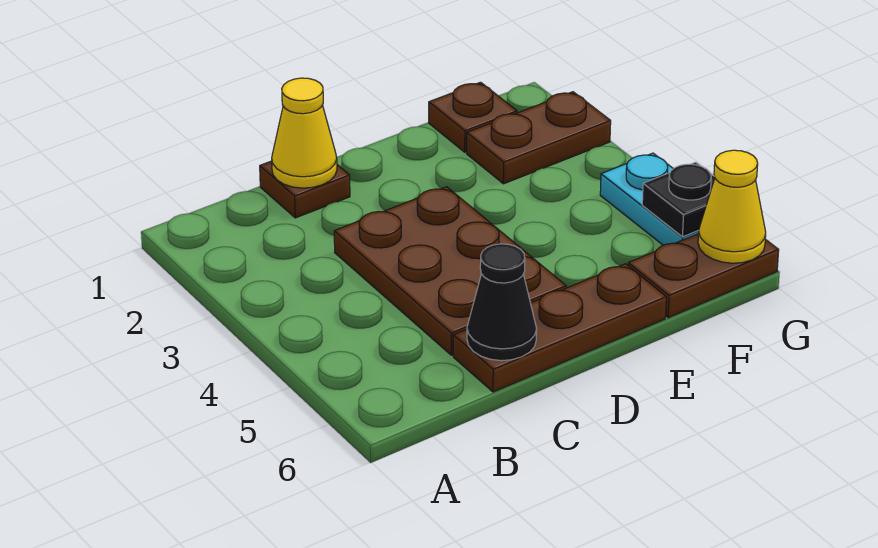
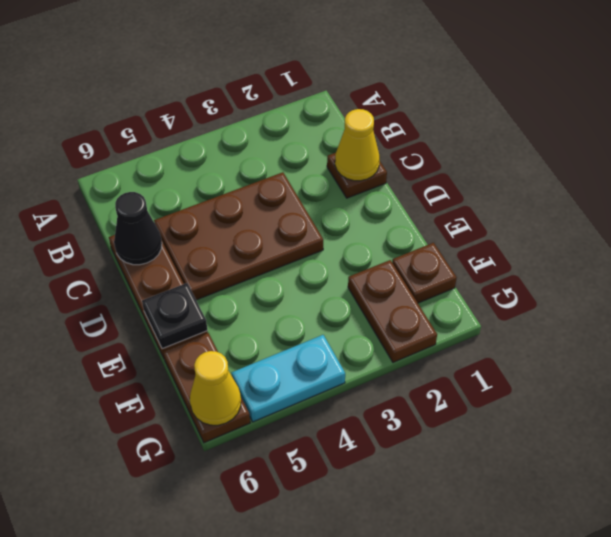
black 1x1 plate [642,162,715,237] -> black 1x1 plate moved to [142,283,207,349]

